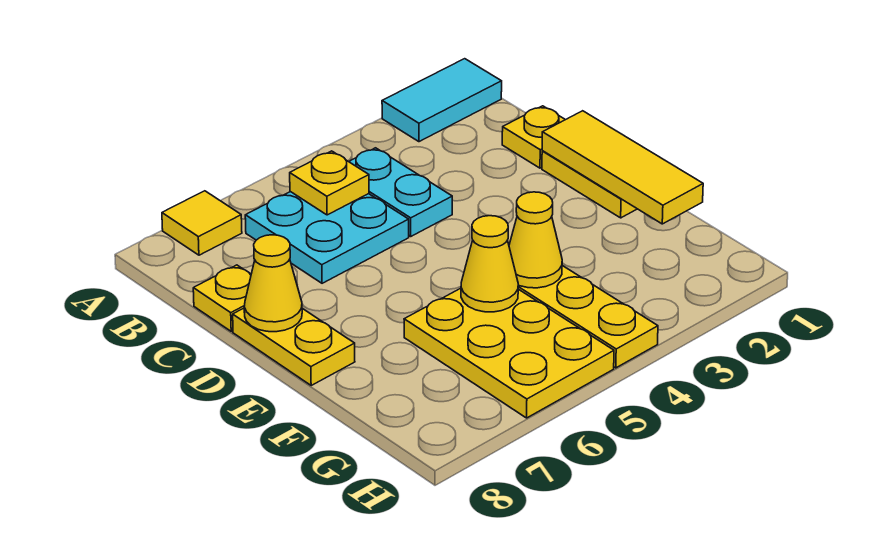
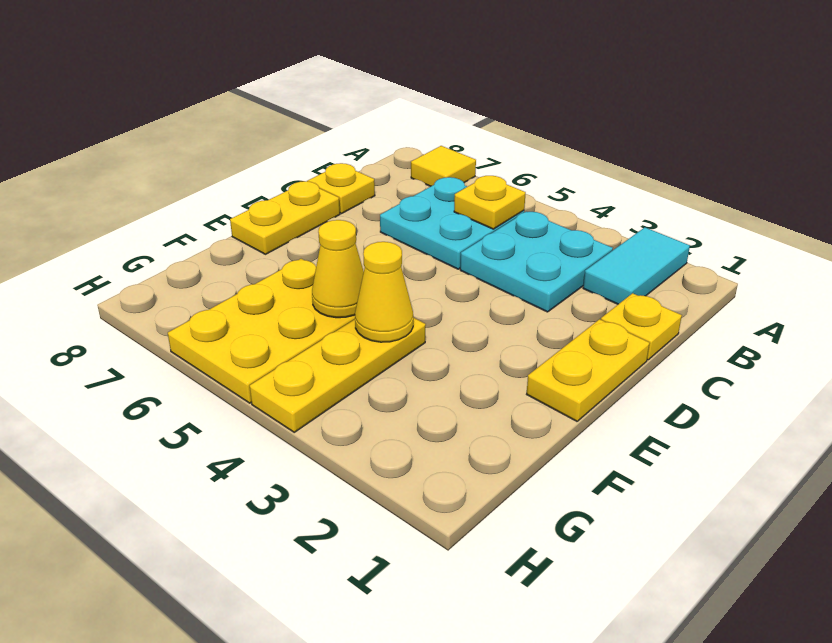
cyan 1x2 tile [382,59,502,142] -> cyan 1x2 tile turned to [583,227,690,304]
cyan 1x2 plate [349,148,452,236] -> cyan 2x2 plate [460,211,613,312]
yellow 1x3 tile [542,111,703,224] -> none
yellow 1x1 cone [244,235,302,332] -> none

